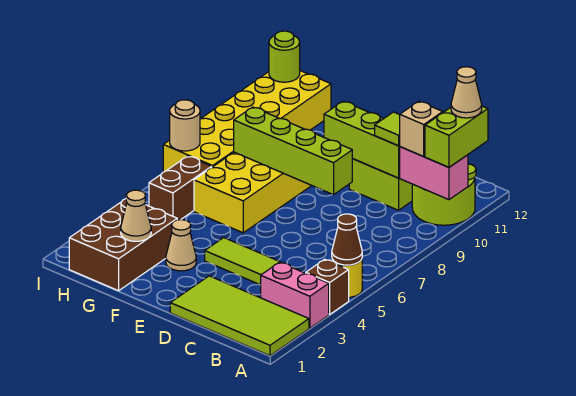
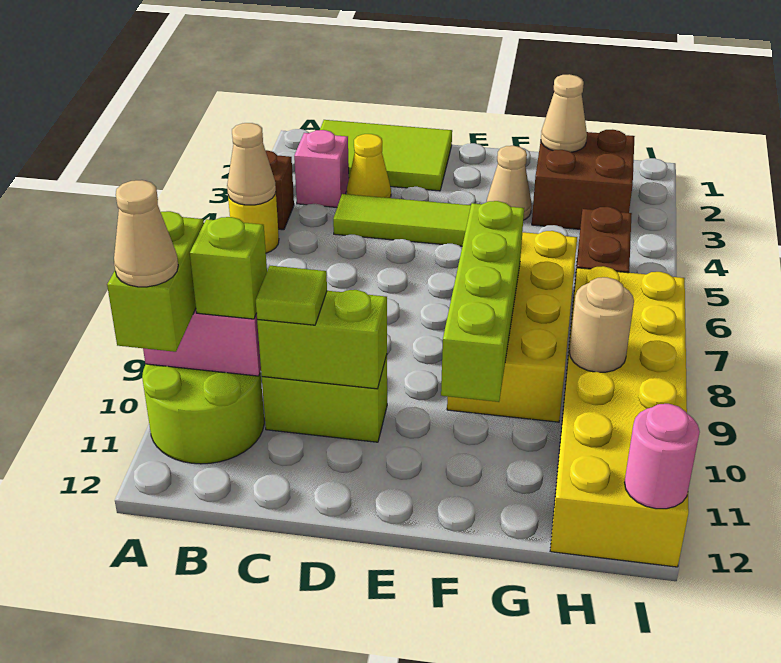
lime 2x4 tile [170,276,309,356] -> lime 2x3 tile [320,120,452,191]
pink 1x2 brick [261,262,329,328] -> pink 1x1 brick [294,130,349,207]
brown 1x1 cone [332,214,362,265] -> tan 1x1 cone [227,123,276,205]
tan 1x1 brick [400,101,443,157] -> lime 1x1 brick [190,217,267,319]
none -> yellow 1x1 cone [347,134,391,198]
lime 1x3 brick [324,101,400,178] -> lime 1x2 brick [257,290,387,389]
lime 1x4 brick [234,107,352,195] -> lime 1x4 brick turned to [441,201,524,402]
brown 2x3 brick [69,199,177,291] -> brown 2x2 brick [532,130,635,229]
tan 1x1 round brick [170,100,200,151] -> tan 1x1 round brick moved to [569,277,634,372]
lime 1x1 round brick [269,31,300,82] -> pink 1x1 round brick [624,404,700,509]

